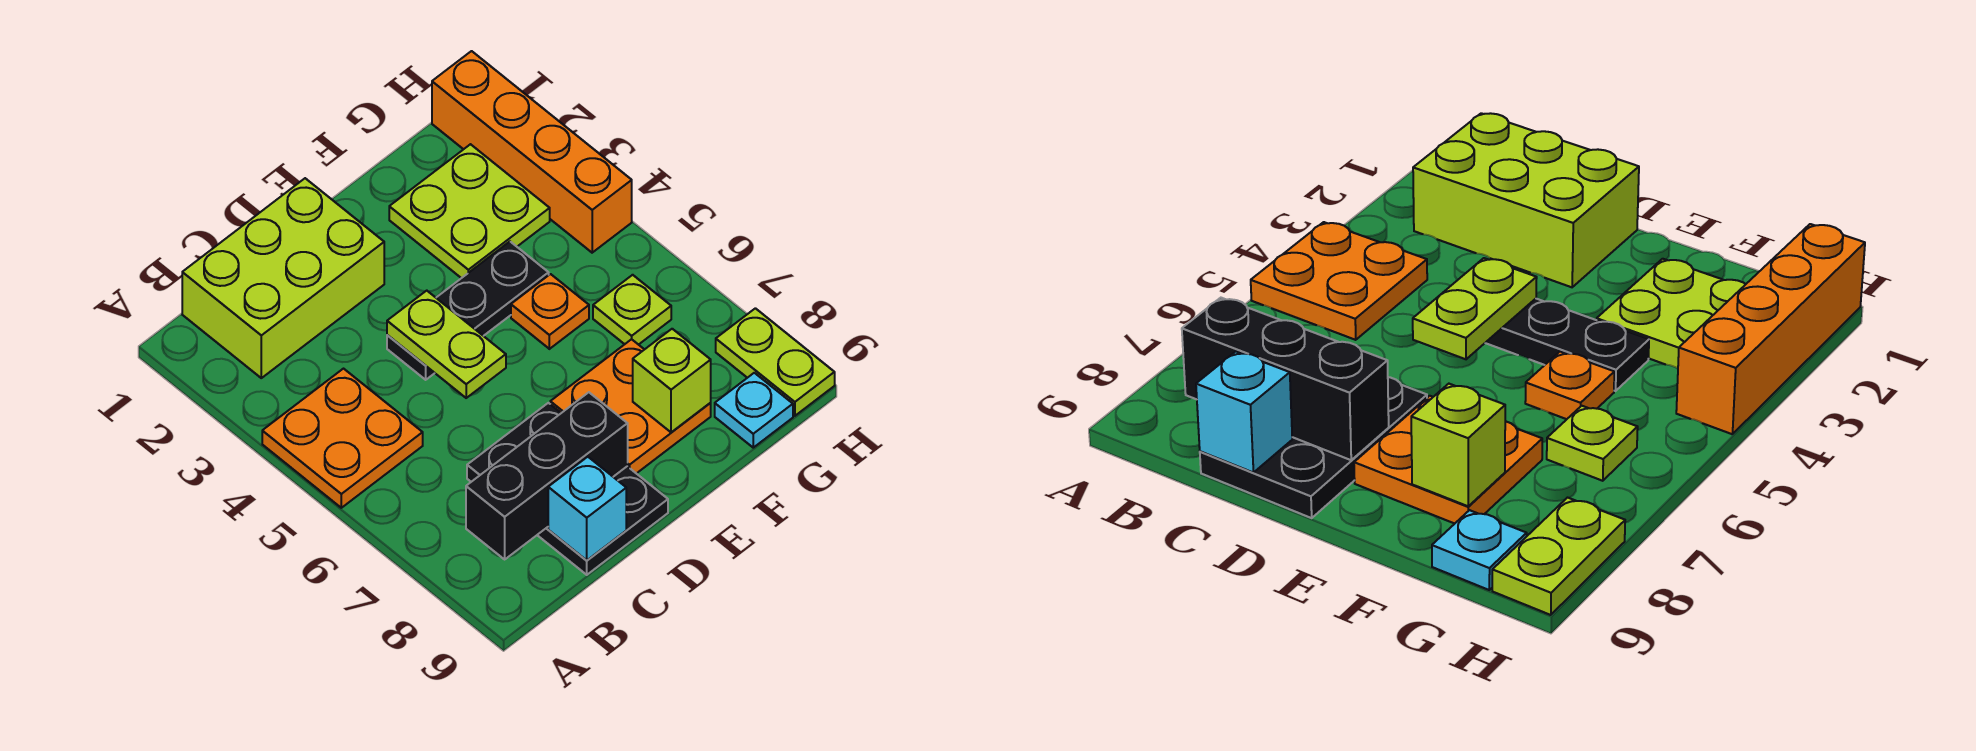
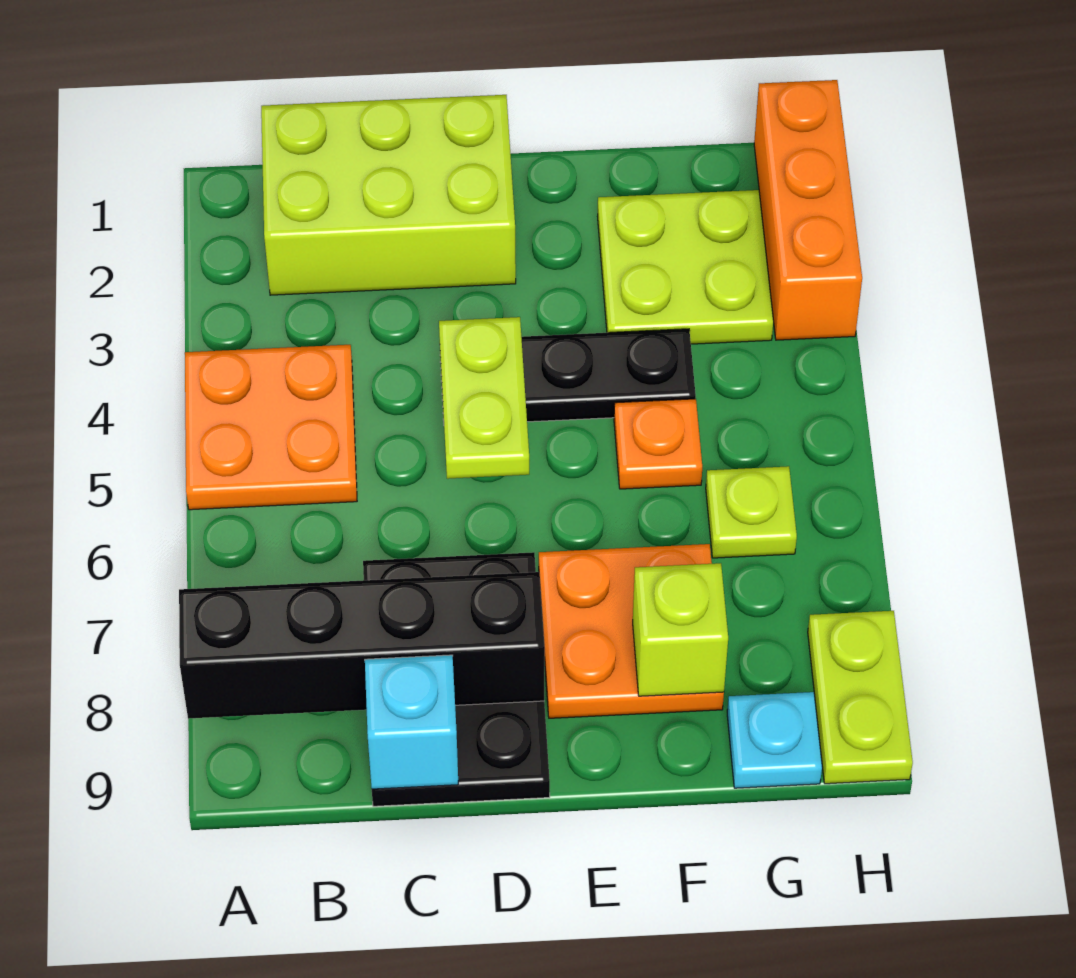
black 1x3 brick [466,392,628,559] -> black 1x4 brick [179,572,545,719]
orange 1x4 brick [432,51,632,253] -> orange 1x3 brick [754,80,862,340]

